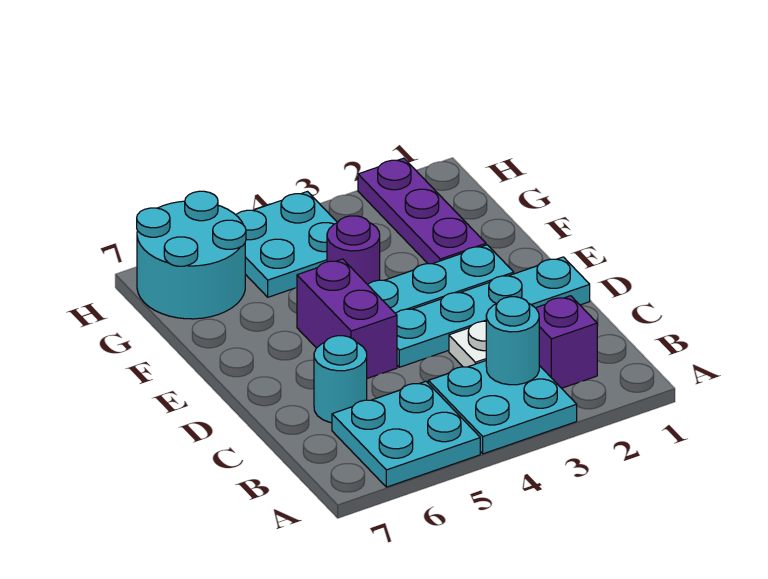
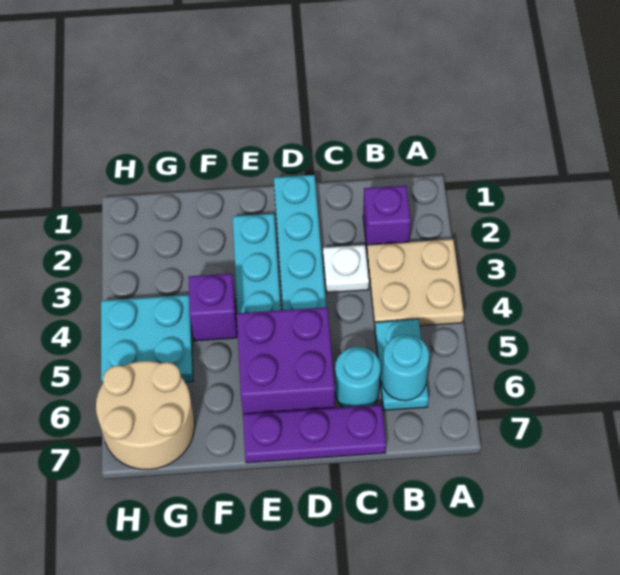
cyan 2x2 plate [428,361,577,454] -> tan 2x2 plate [367,239,464,326]
cyan 2x2 plate [332,381,480,487] -> cyan 1x2 plate [375,319,428,410]
cyan 1x1 round brick [486,297,539,385] -> cyan 1x1 round brick moved to [382,335,429,401]
purple 1x2 brick [297,259,397,378] -> purple 2x2 brick [237,307,335,414]
purple 1x3 plate [358,158,486,264] -> purple 1x3 plate moved to [243,405,386,463]
purple 1x1 round brick [327,216,380,285] -> purple 1x1 brick [188,273,237,341]
cyan 2x2 round brick [137,191,246,319] -> tan 2x2 round brick [96,361,195,469]

